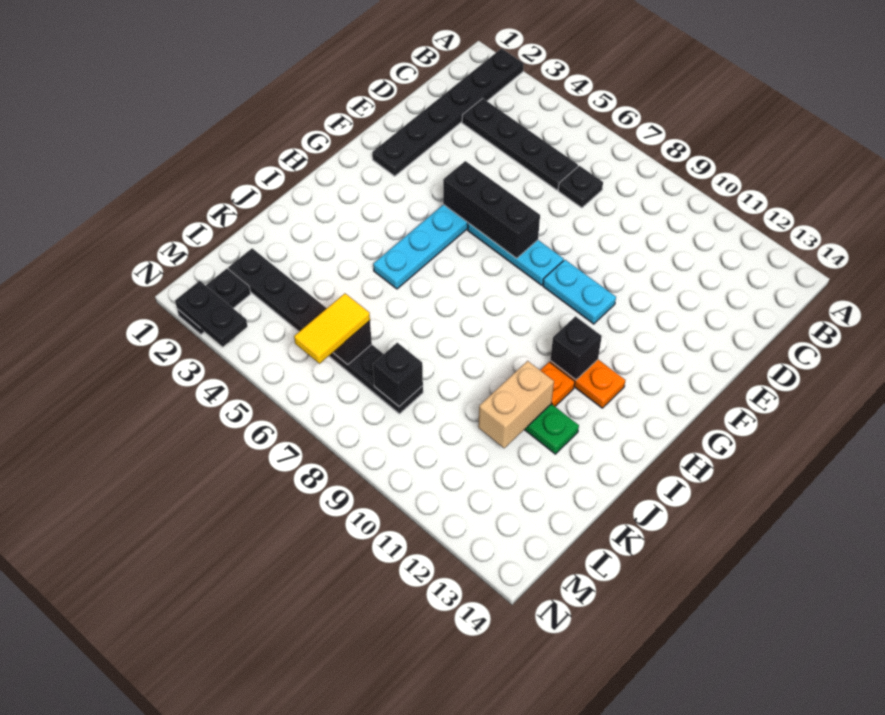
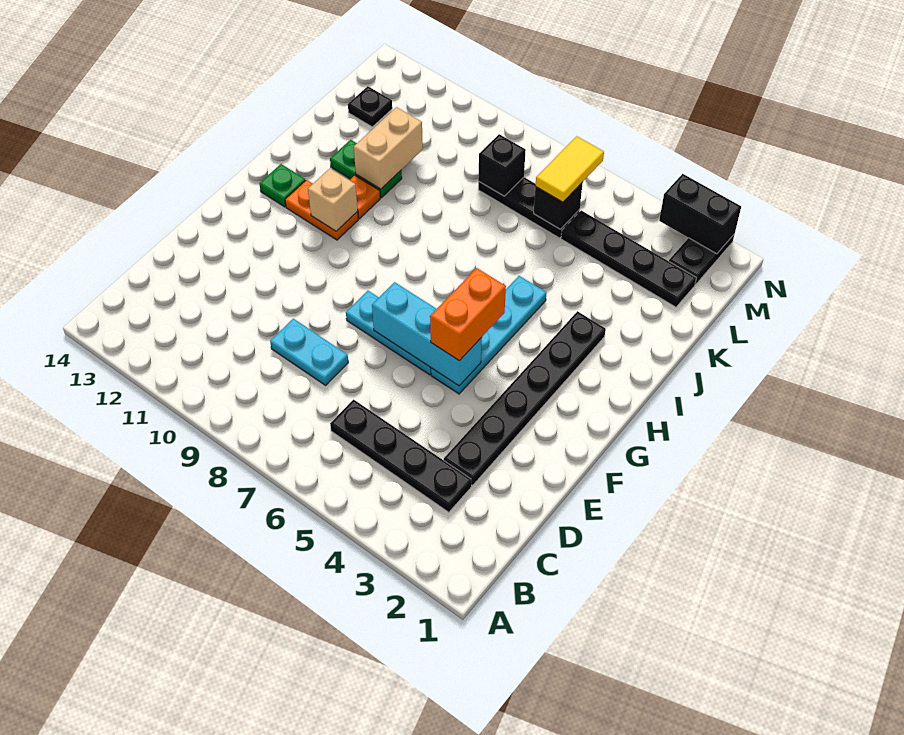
black 1x6 plate [372,48,524,176] -> black 1x6 plate moved to [444,311,606,485]
black 1x1 plate [558,166,603,208] -> black 1x1 plate moved to [348,86,392,127]
black 1x3 brick [443,161,540,258] -> cyan 1x3 brick [372,282,482,386]
none -> orange 1x2 brick [430,268,506,361]
cyan 1x2 plate [543,260,616,324] -> cyan 1x2 plate moved to [270,319,348,385]
black 1x1 brick [550,317,602,380] -> tan 1x1 brick [308,169,358,231]
none -> green 1x1 plate [259,164,306,207]
black 1x2 plate [175,281,247,347] -> black 1x2 brick [659,174,741,254]

